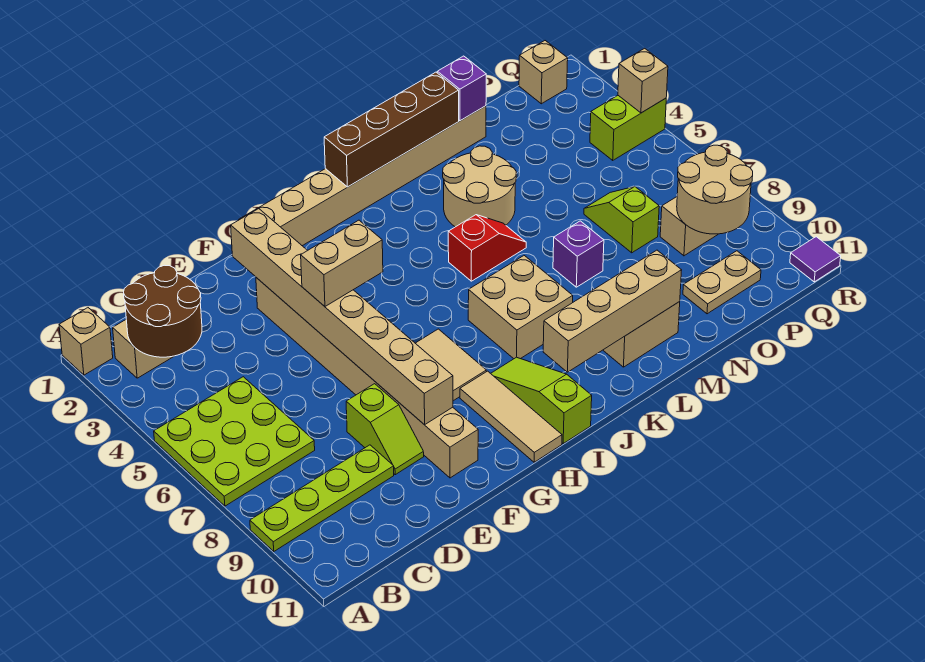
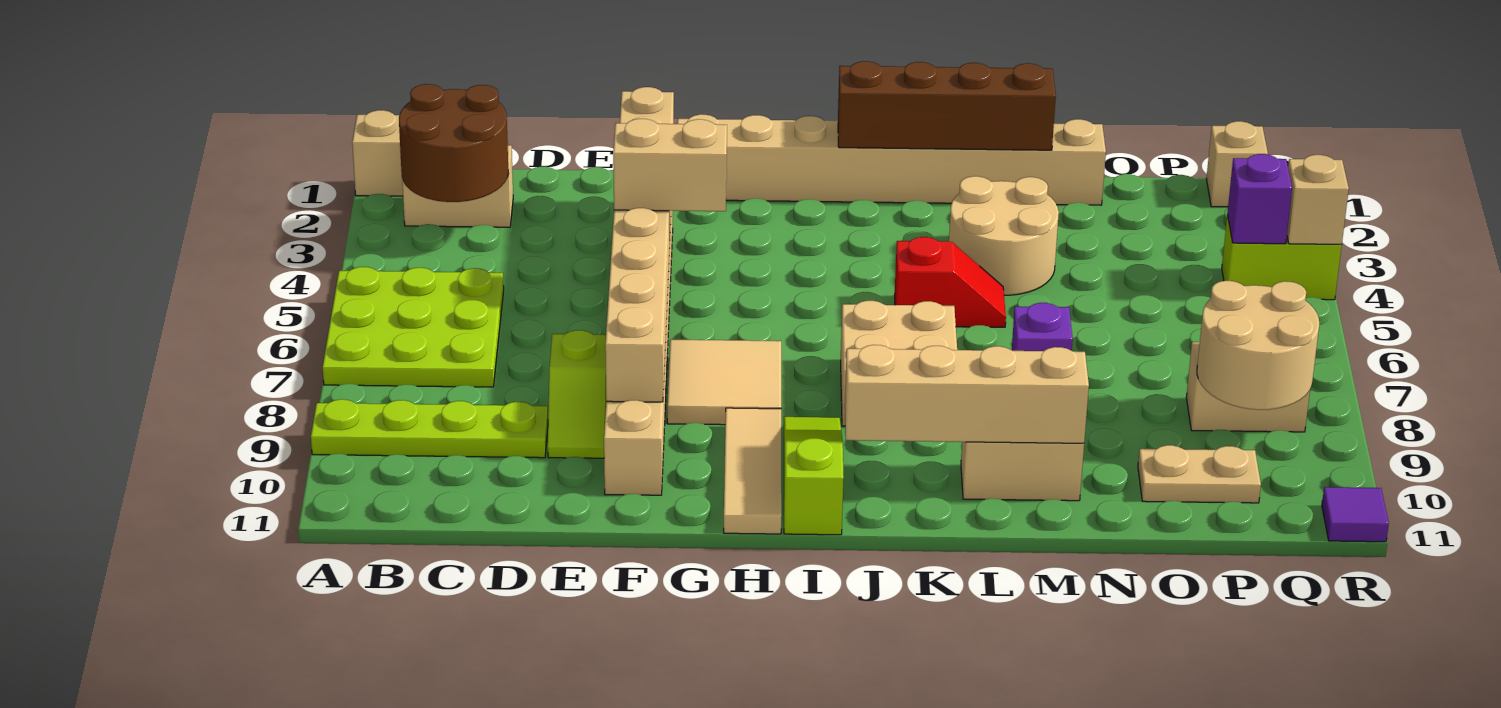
purple 1x1 brick [437,56,486,121] -> purple 1x1 brick moved to [1227,154,1292,244]
lime 1x2 slope [584,187,659,253] -> none

